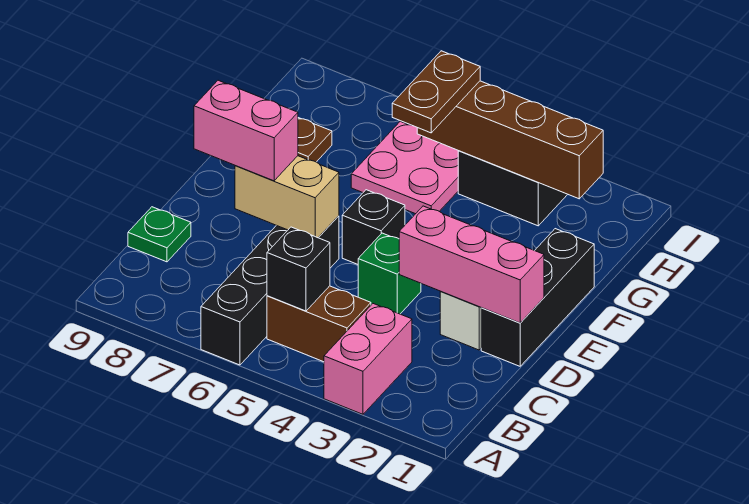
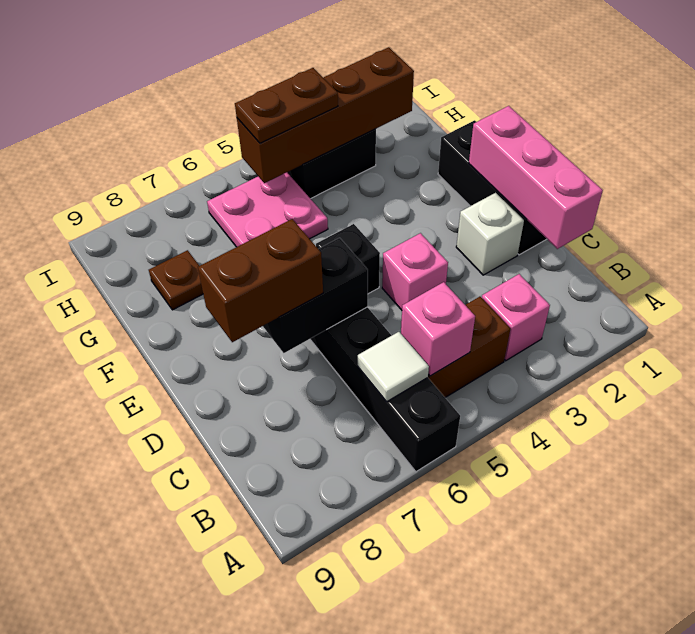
pink 1x2 brick [324,304,412,414] -> pink 1x1 brick [482,274,550,361]
black 1x1 brick [267,227,330,311] -> pink 1x1 brick [401,282,475,376]
none -> white 1x1 tile [358,332,429,402]
green 1x1 plate [128,207,191,262] -> none
pink 1x3 brick [399,206,544,323] -> pink 1x3 brick turned to [469,106,603,249]
green 1x1 brick [358,233,421,314] -> pink 1x1 brick [382,233,448,310]
tan 1x2 brick [235,156,339,238] -> black 1x2 brick [263,238,368,353]
pink 1x2 brick [194,80,298,181] -> brown 1x2 brick [198,219,323,342]
brown 1x2 plate [392,51,480,133] -> brown 1x2 plate turned to [235,68,338,143]

